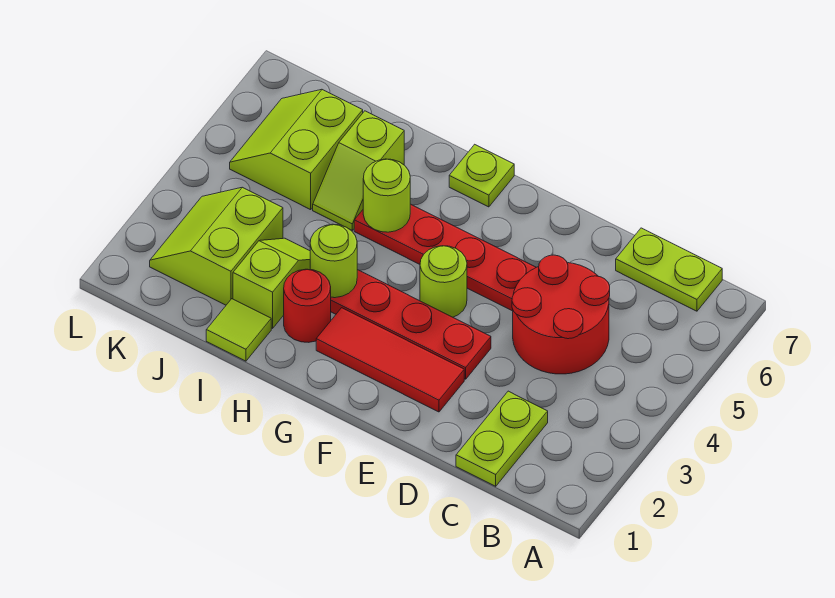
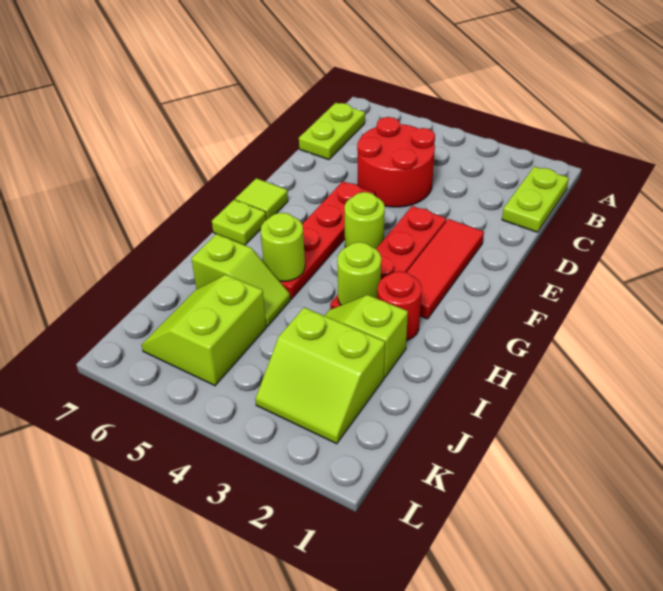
lime 1x2 plate [456,391,548,486] -> lime 1x2 plate turned to [502,166,569,232]
lime 1x1 tile [206,299,271,361] -> lime 1x1 tile moved to [235,178,288,220]
lime 2x2 slope [230,89,363,210] -> lime 2x2 slope turned to [142,275,266,386]

